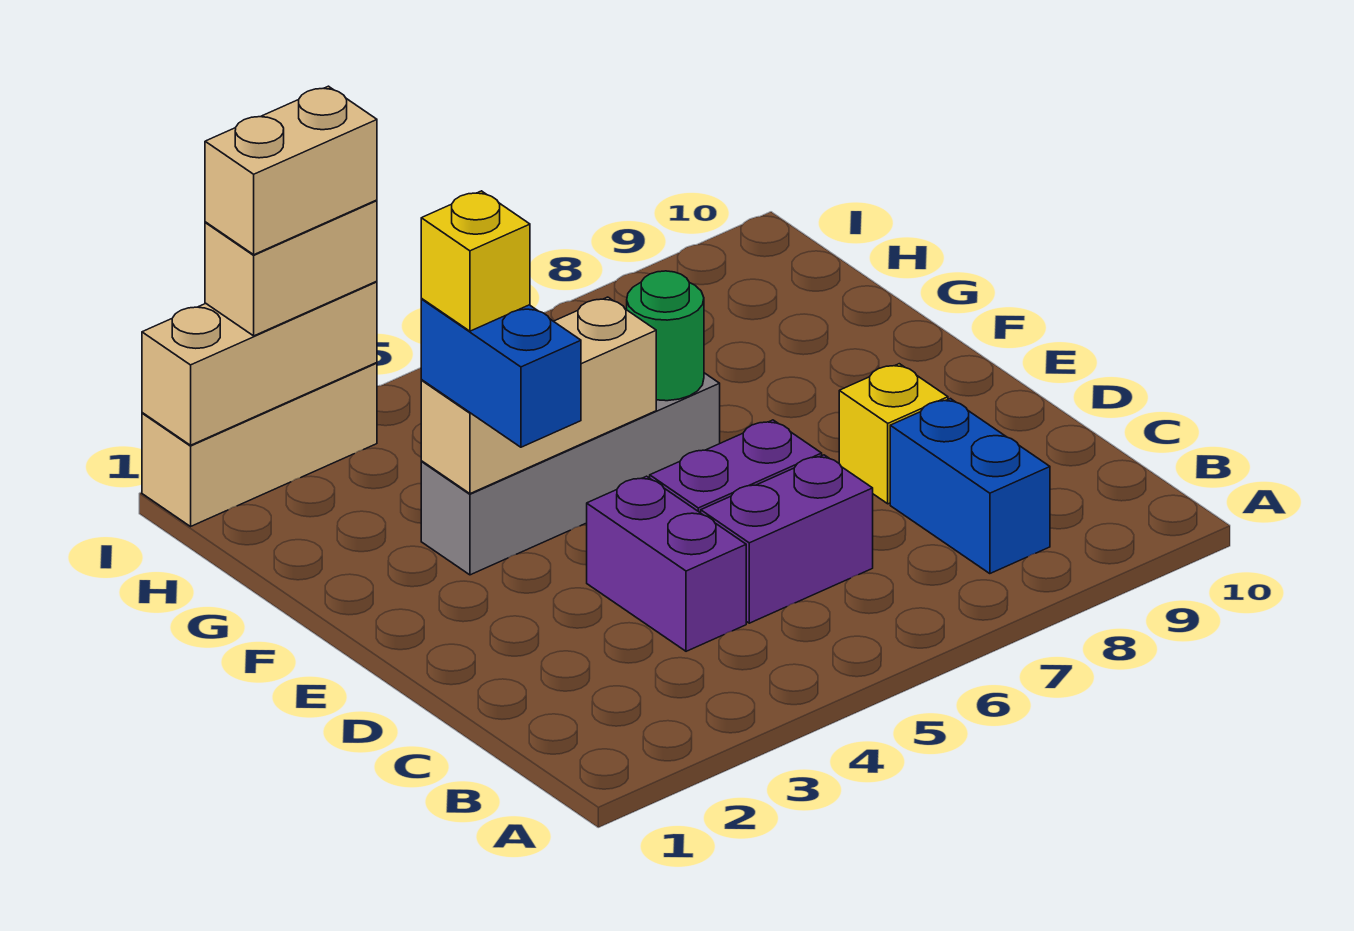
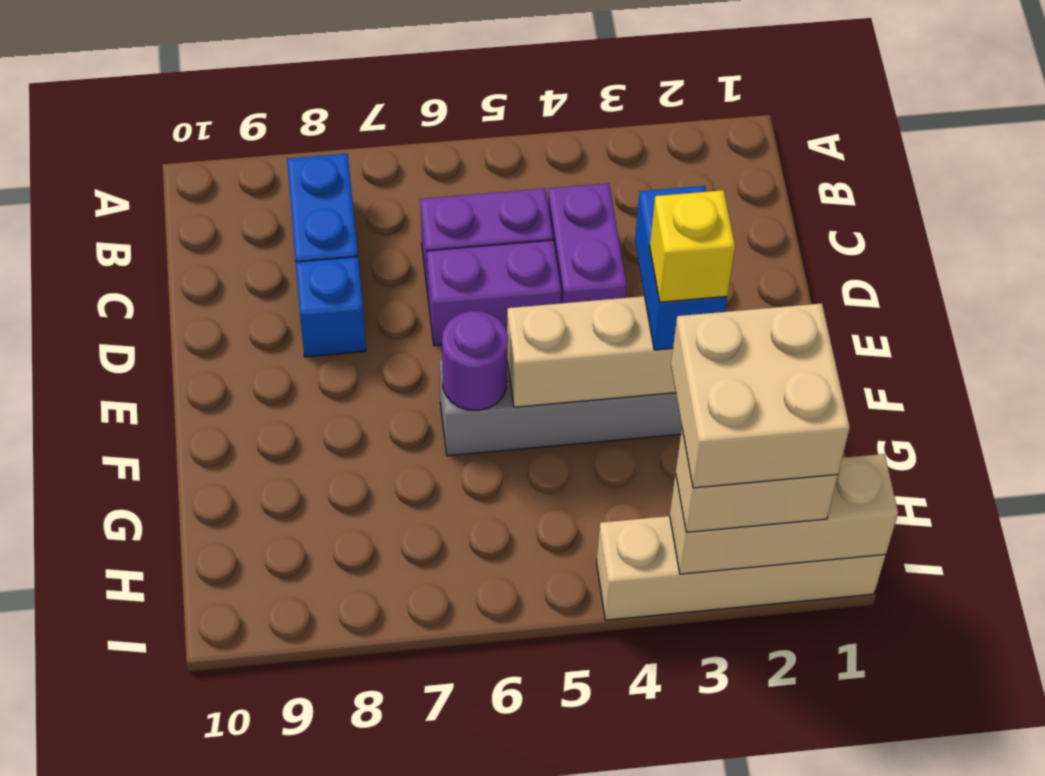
yellow 1x1 brick [839,364,948,504] -> blue 1x1 brick [296,257,366,357]
green 1x1 round brick [627,271,704,401] -> purple 1x1 round brick [442,311,508,410]
tan 1x3 brick [142,363,377,526] -> tan 1x4 brick [597,516,886,620]
tan 1x2 brick [205,86,377,255] -> tan 2x2 brick [671,303,850,488]

